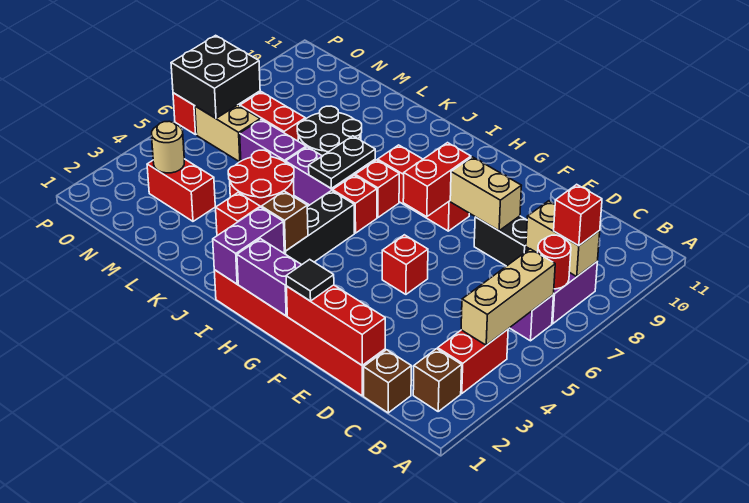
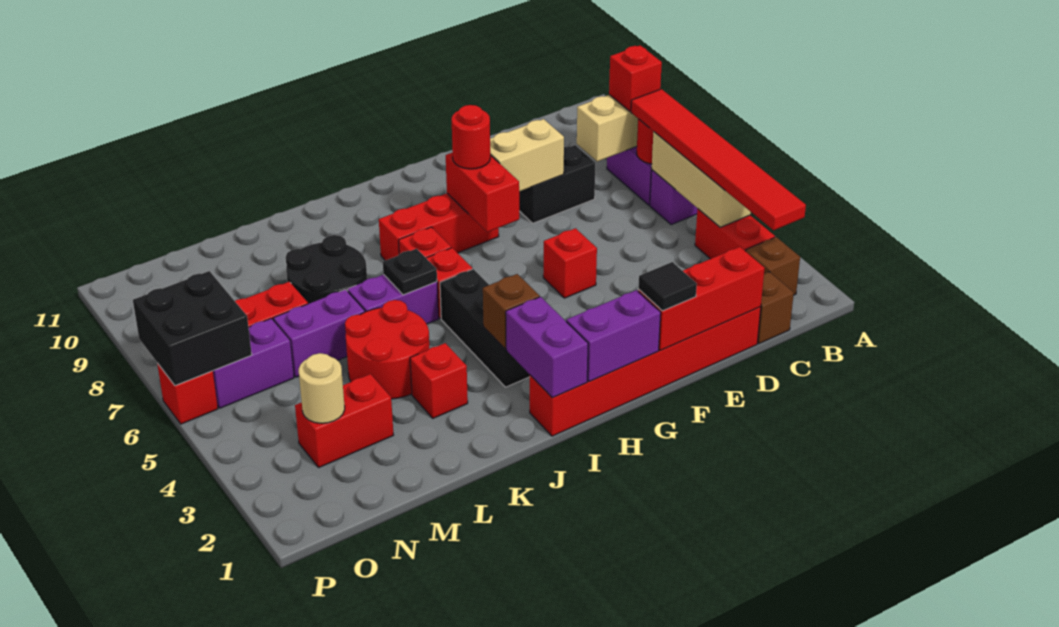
none -> red 1x6 tile [631,89,806,230]
none -> red 1x1 round brick [452,105,490,169]
black 1x2 plate [309,136,375,189] -> black 1x1 plate [383,249,437,295]
tan 1x2 brick [195,105,260,162] -> purple 1x2 brick [213,318,294,408]

